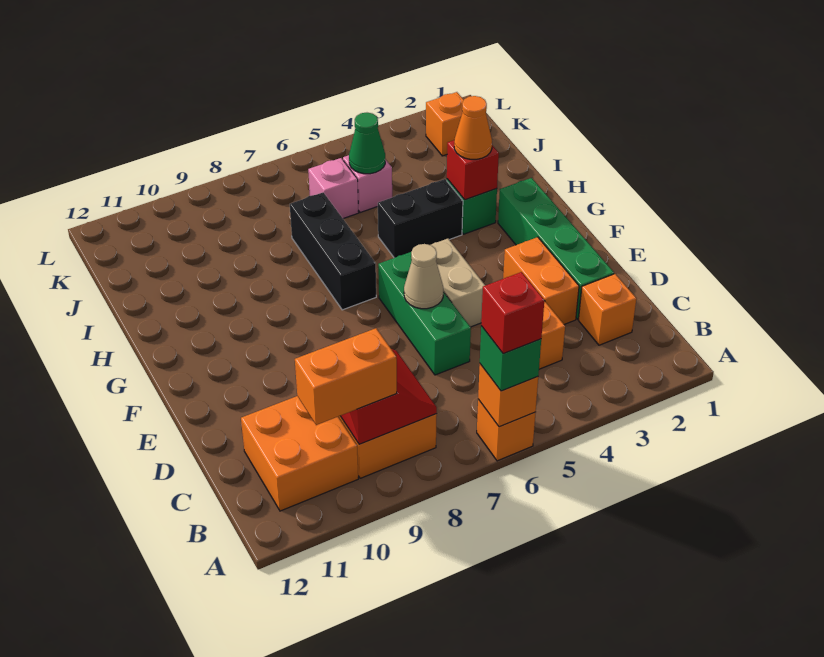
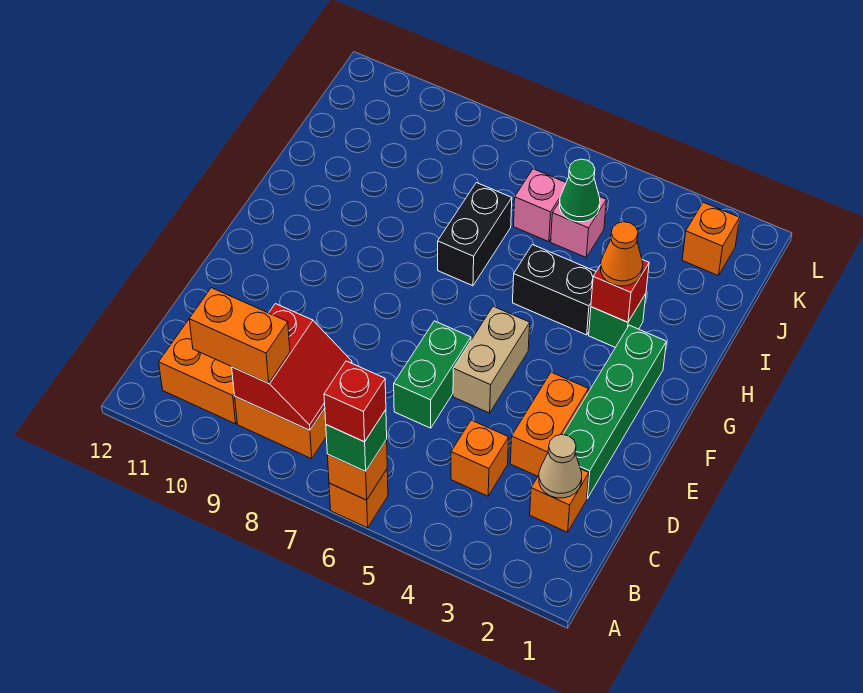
green 1x3 brick [378,252,471,375] -> green 1x2 brick [394,321,471,428]
tan 1x1 cone [404,244,443,309] -> tan 1x1 cone moved to [539,434,582,498]
black 1x3 brick [290,193,376,310] -> black 1x2 brick [438,183,512,286]

